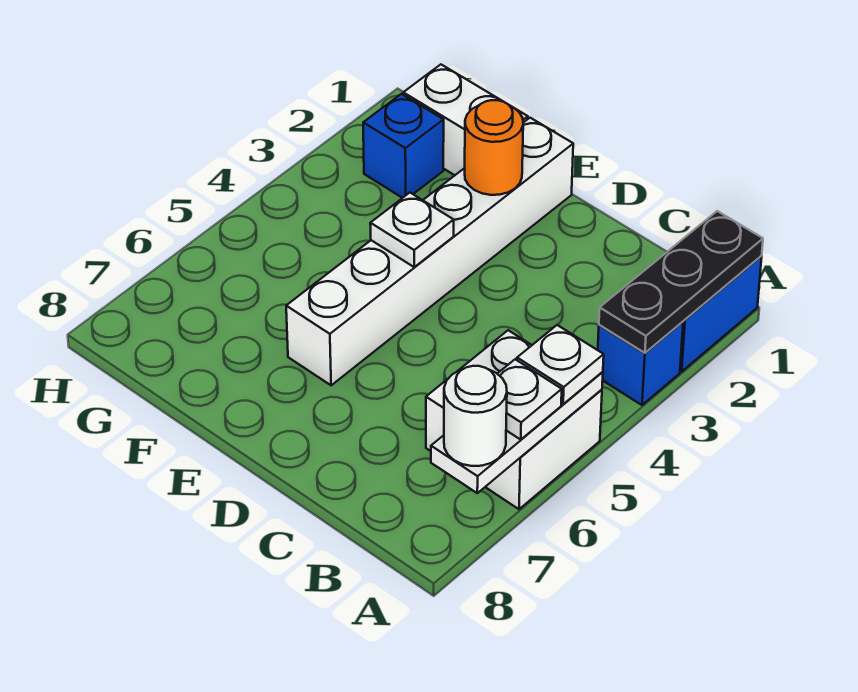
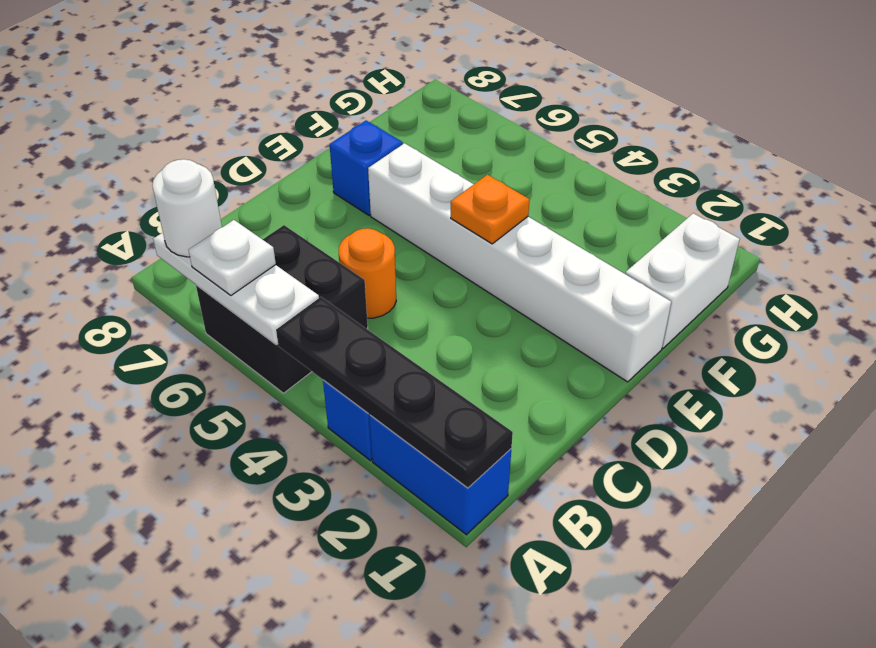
black 1x3 plate [599,211,763,353] -> black 1x4 plate [276,297,513,488]
white 2x2 brick [426,330,602,509] -> black 2x2 brick [196,225,368,393]
white 1x1 plate [517,325,604,404] -> none
orange 1x1 round brick [465,100,523,195] -> orange 1x1 round brick moved to [339,228,396,318]
white 1x1 plate [370,193,454,267] -> orange 1x1 plate [451,175,530,244]
blue 1x1 brick [363,94,444,198] -> blue 1x1 brick moved to [330,121,403,215]

